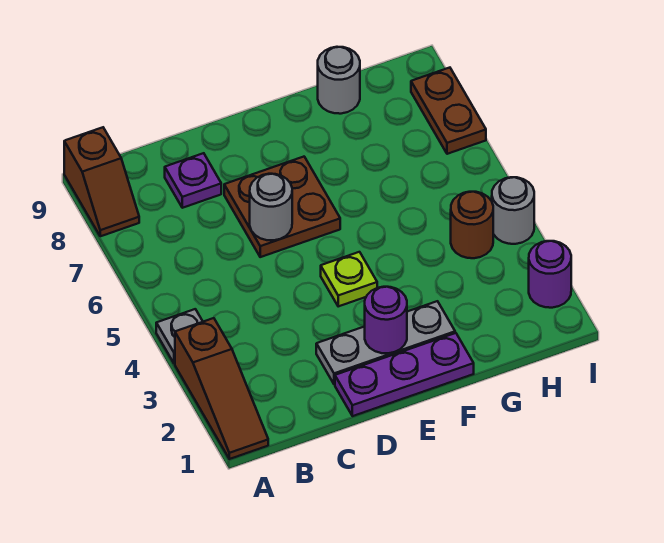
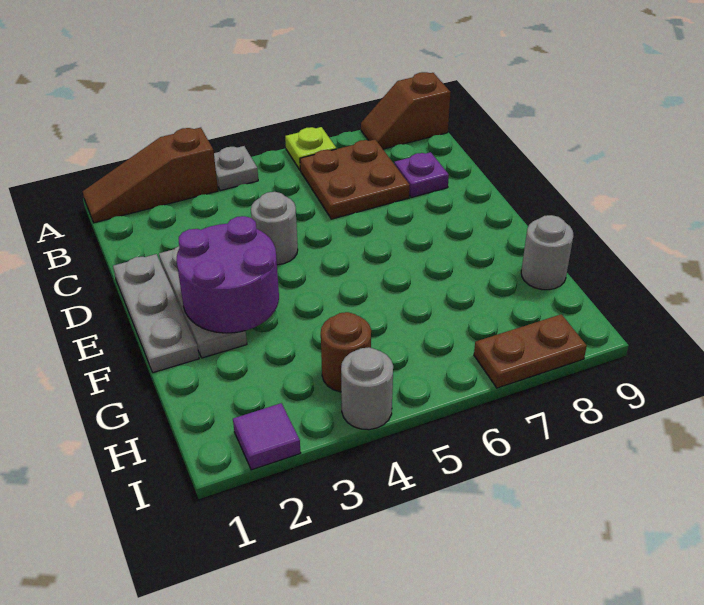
purple 1x3 plate [335,333,474,416] -> grey 1x3 plate [113,254,199,373]
brown 2x2 plate [224,157,340,257] -> brown 2x2 plate moved to [300,140,410,219]
grey 1x1 round brick [250,174,292,240] -> grey 1x1 round brick moved to [251,192,298,265]
purple 1x1 round brick [364,287,407,353] -> purple 2x2 round brick [177,216,279,333]
lime 1x1 plate [321,252,377,306] -> lime 1x1 plate moved to [285,127,336,170]
purple 1x1 round brick [529,241,571,308] -> purple 1x1 tile [233,403,301,470]

